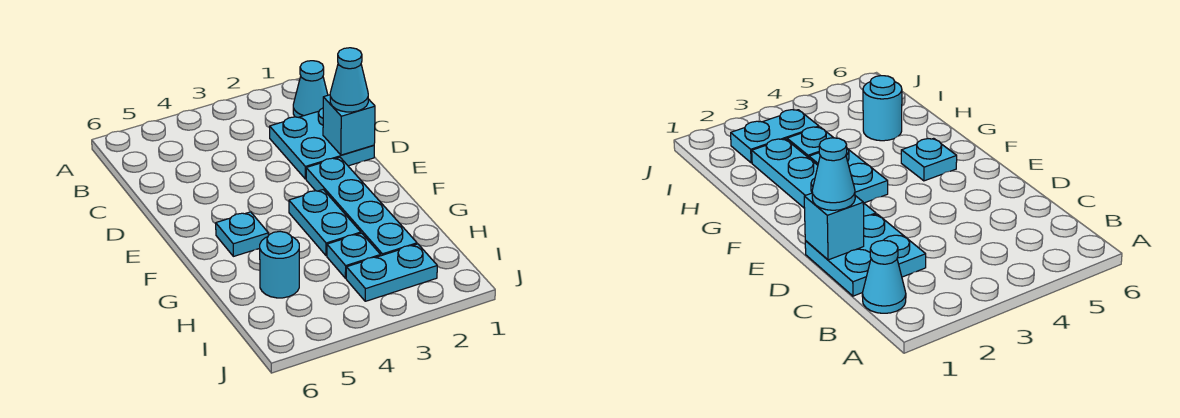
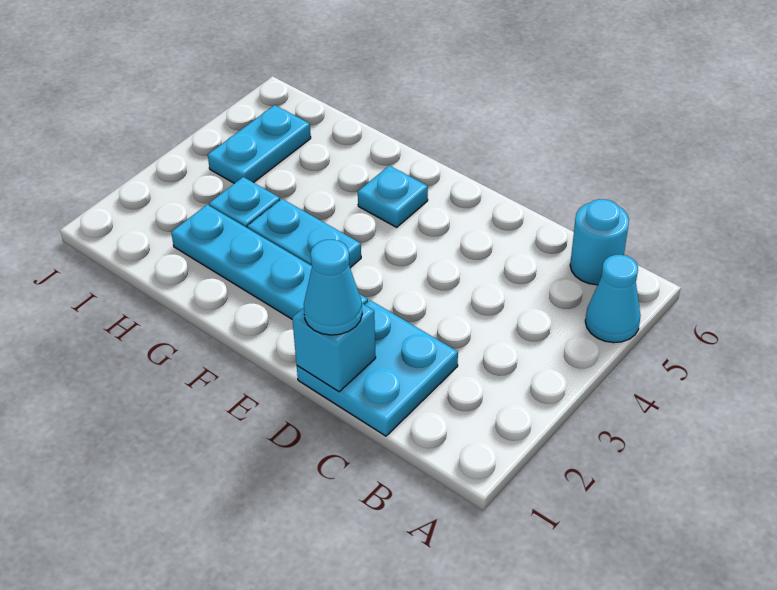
cyan 1x1 cone [293,61,328,117] -> cyan 1x1 cone moved to [585,255,641,343]
cyan 1x1 round brick [260,231,299,298] -> cyan 1x1 round brick moved to [570,199,629,285]
cyan 1x2 plate [346,244,437,301] -> cyan 1x2 plate moved to [208,105,311,183]

